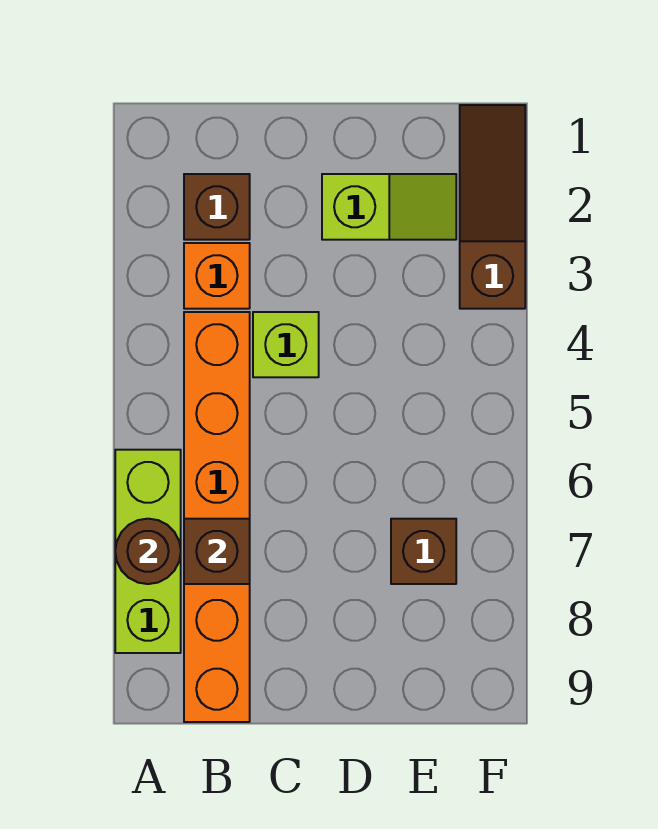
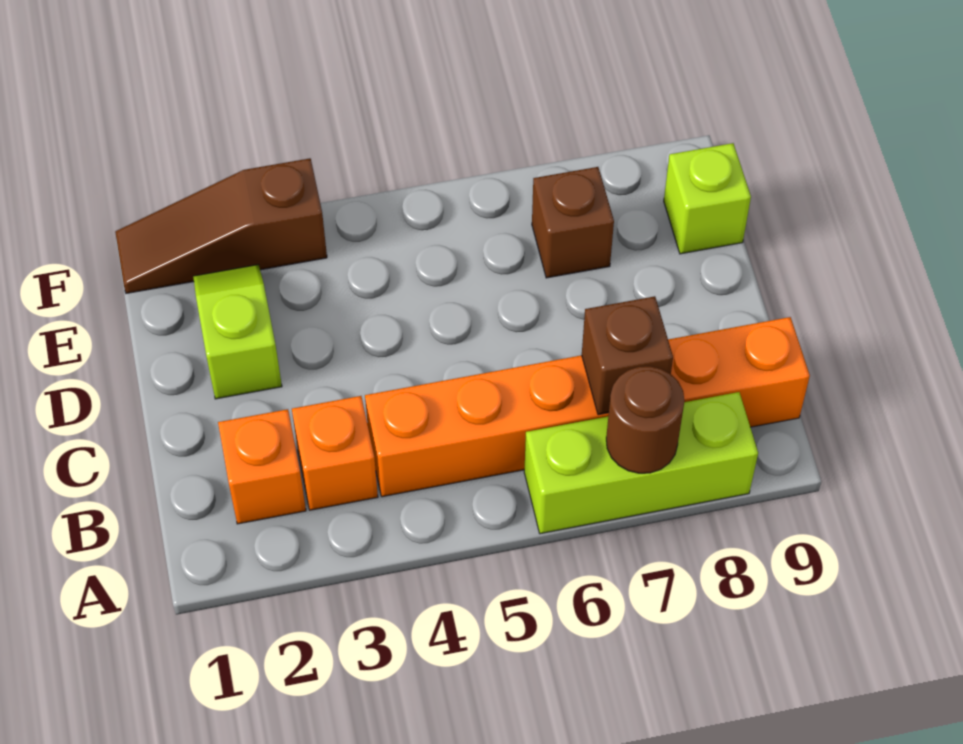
brown 1x1 brick [184,174,250,240] -> orange 1x1 brick [218,409,306,524]
lime 1x1 brick [253,312,319,377] -> lime 1x1 brick moved to [664,143,751,254]

